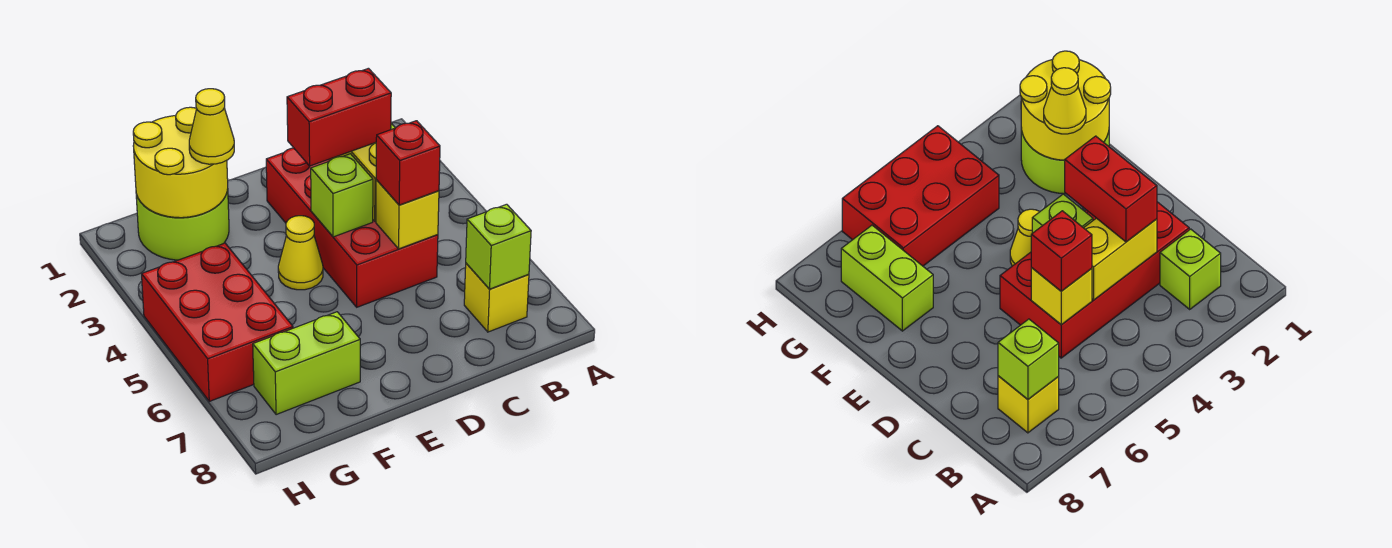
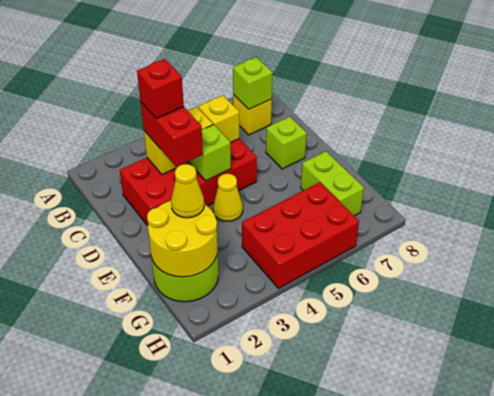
lime 1x1 brick [1160,229,1221,309] -> lime 1x1 brick moved to [266,116,307,169]
red 1x1 brick [376,121,440,205] -> red 1x1 brick moved to [137,59,184,119]

